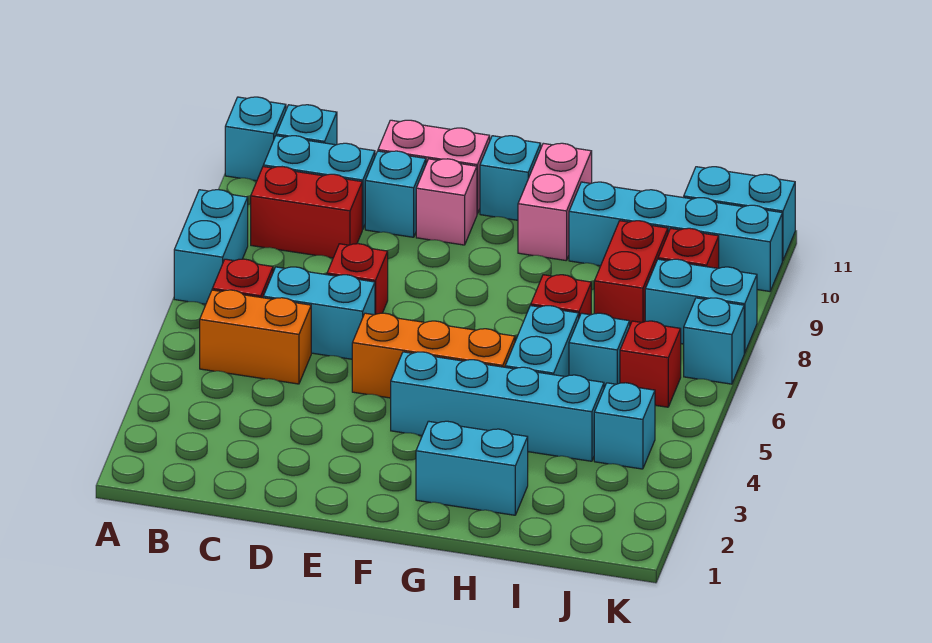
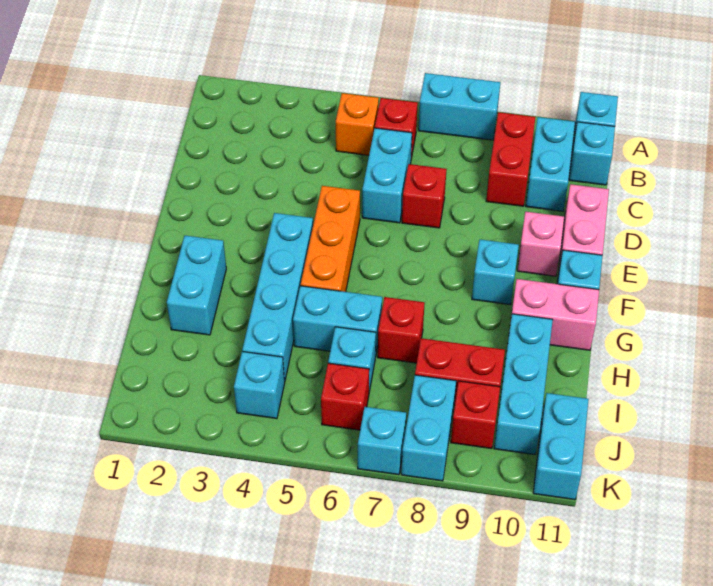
orange 1x2 brick [200,290,311,384] -> orange 1x1 brick [336,93,379,155]
cyan 1x1 brick [365,151,426,237] -> cyan 1x1 brick moved to [472,239,519,305]
cyan 1x4 brick [569,182,782,291] -> cyan 1x3 brick [494,314,553,455]

